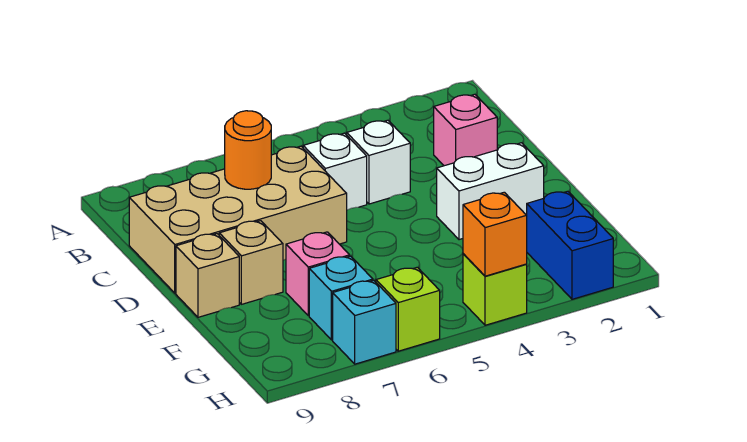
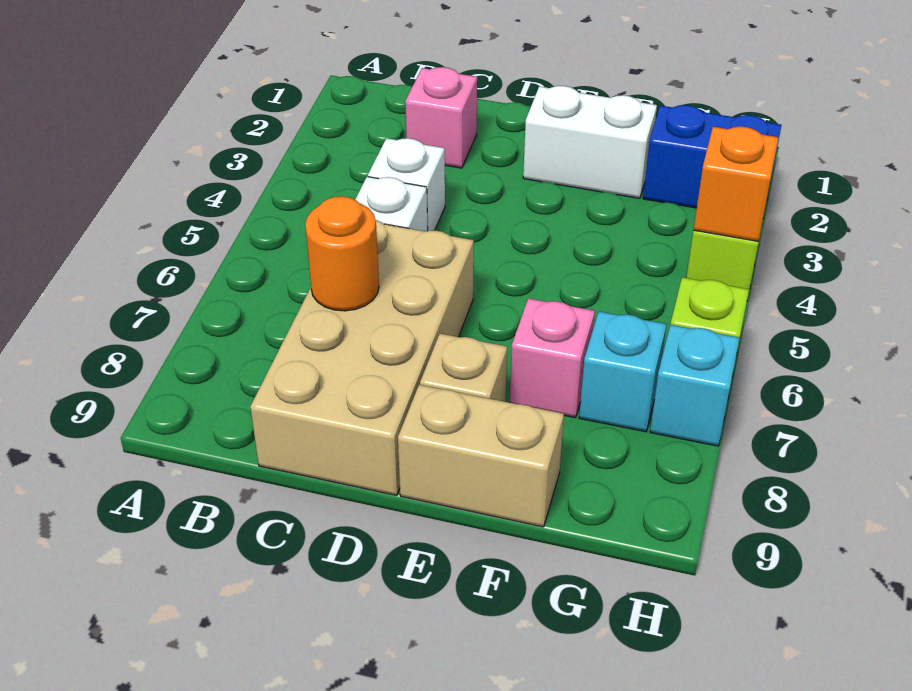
white 1x2 brick [437,143,544,240] -> white 1x2 brick turned to [523,86,657,198]
tan 1x1 brick [176,234,239,317] -> tan 1x2 brick [398,385,564,527]

